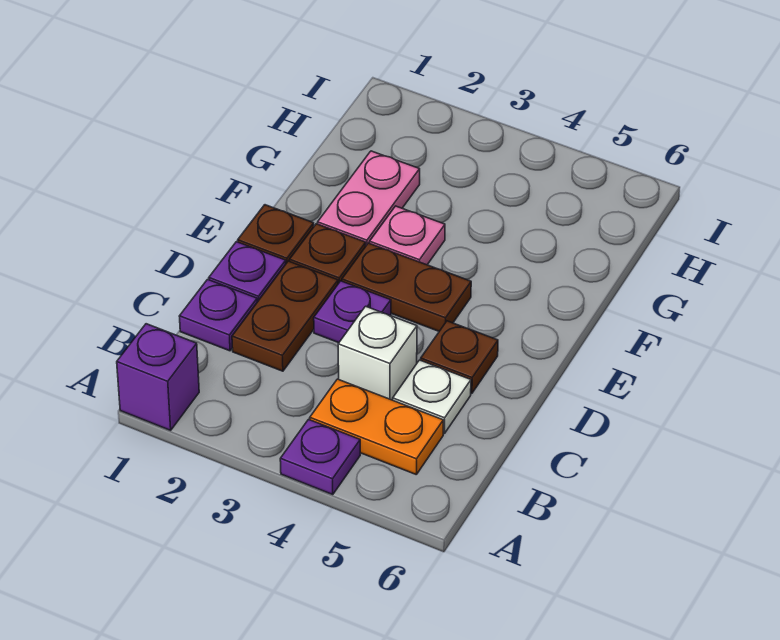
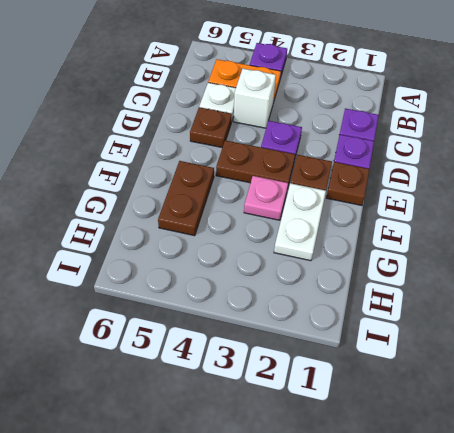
purple 1x1 brick [117,324,199,430] -> none
brown 1x2 plate [232,261,338,371] -> brown 1x2 plate moved to [158,161,214,236]
pink 1x2 plate [318,151,420,245] -> white 1x2 plate [274,183,326,261]

